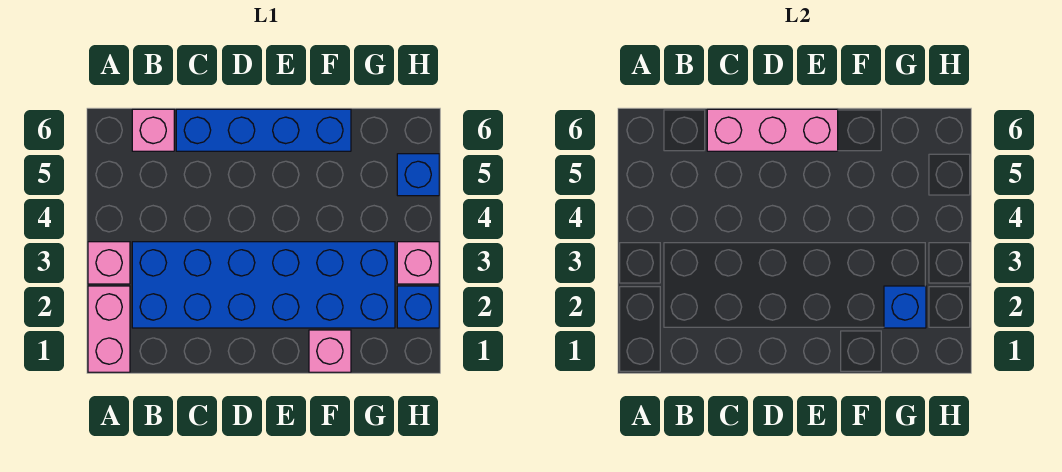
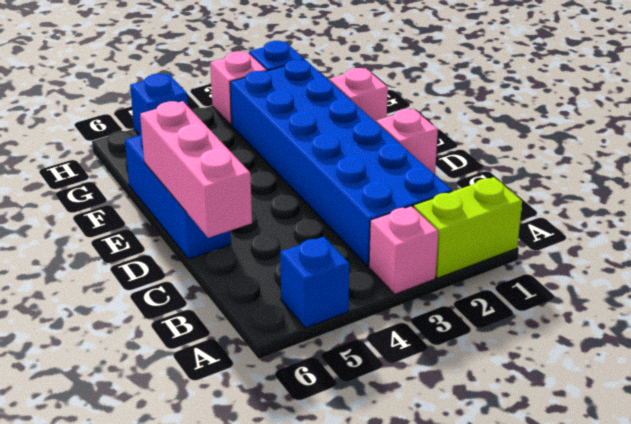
pink 1x2 brick [88,286,130,372] -> lime 1x2 brick [413,177,522,278]
pink 1x1 brick [132,109,174,151] -> pink 1x1 brick moved to [376,109,438,174]
blue 1x4 brick [176,109,351,151] -> blue 1x3 brick [125,133,231,259]
blue 1x1 brick [884,286,926,328] -> blue 1x1 brick moved to [280,237,349,328]

